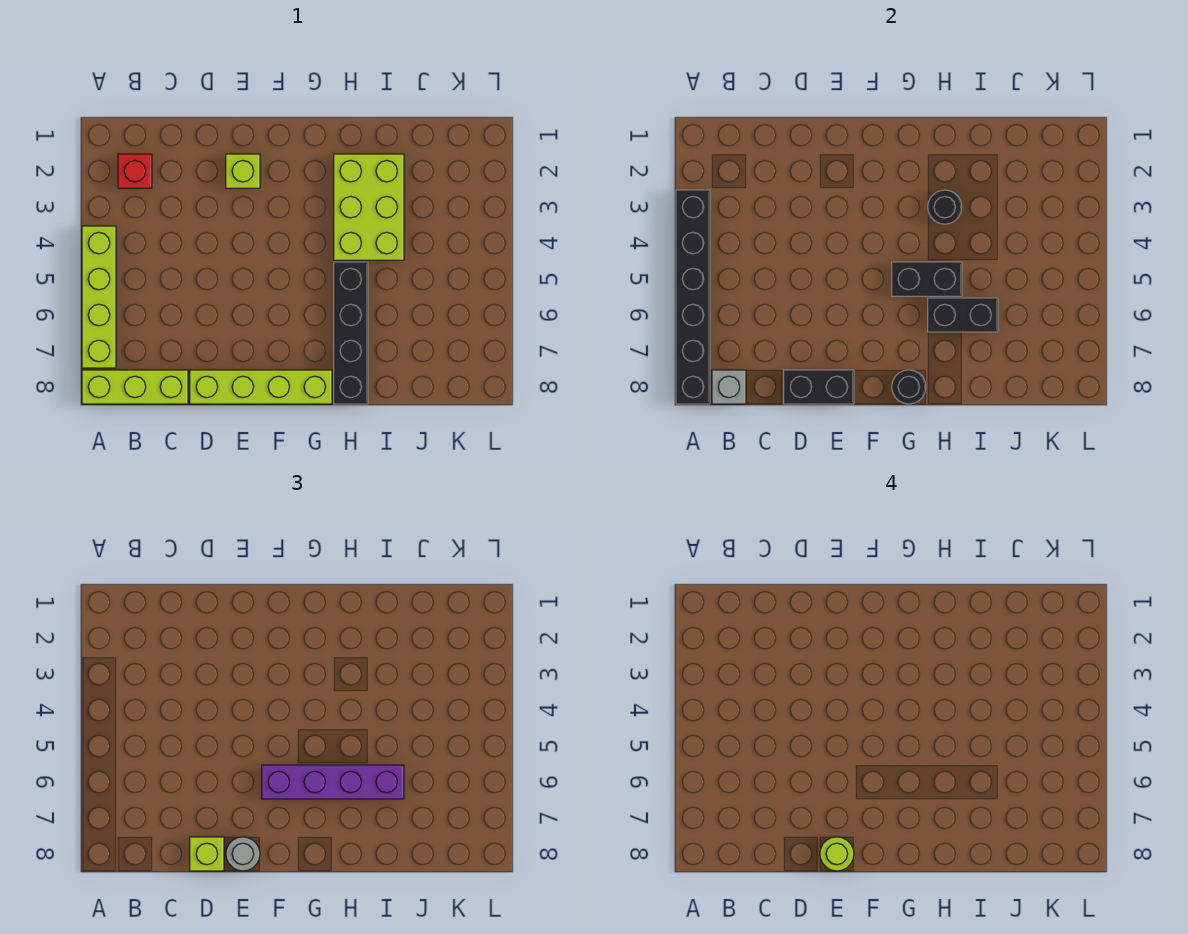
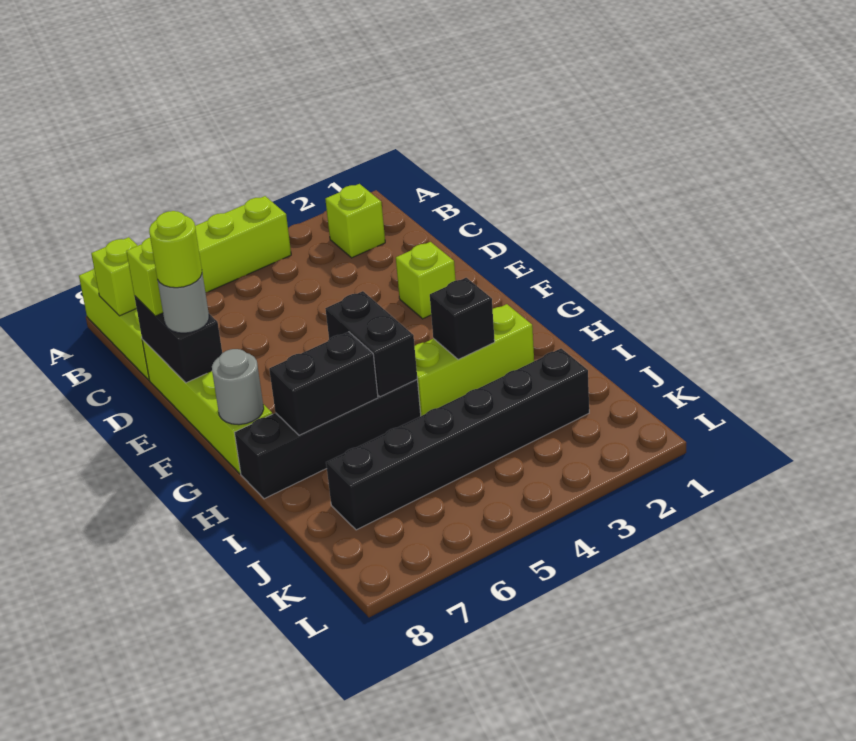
black 1x6 brick [676,190,710,404] -> black 1x6 brick moved to [326,349,589,530]
red 1x1 brick [118,154,152,188] -> lime 1x1 brick [325,184,385,258]
grey 1x1 brick [712,370,746,404] -> lime 1x1 brick [91,237,138,316]
purple 1x4 brick [262,765,404,799] -> none
black 1x1 round brick [892,370,926,404] -> grey 1x1 round brick [212,349,264,425]
lime 2x3 brick [334,154,404,260] -> lime 1x3 brick [415,304,534,416]
black 1x1 round brick [928,190,962,224] -> black 1x1 brick [430,278,495,360]
black 1x2 brick [928,298,998,332] -> black 1x2 brick turned to [269,332,378,435]

